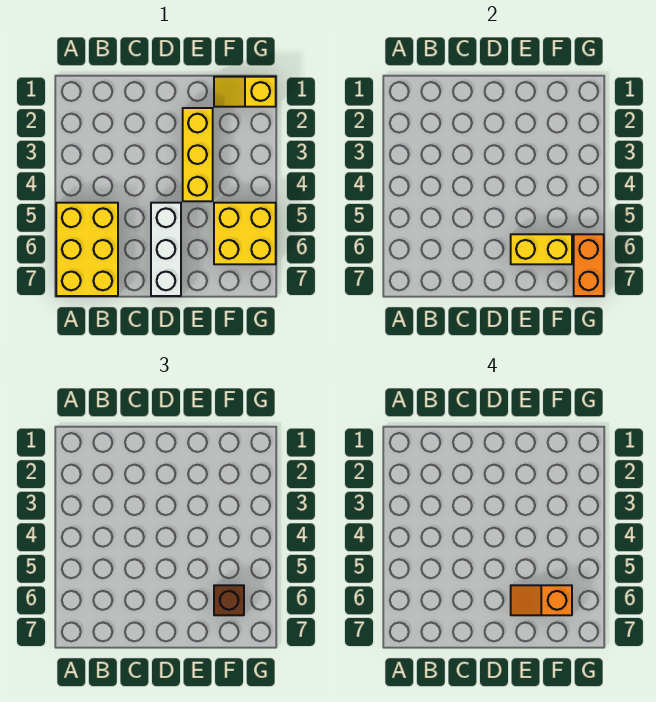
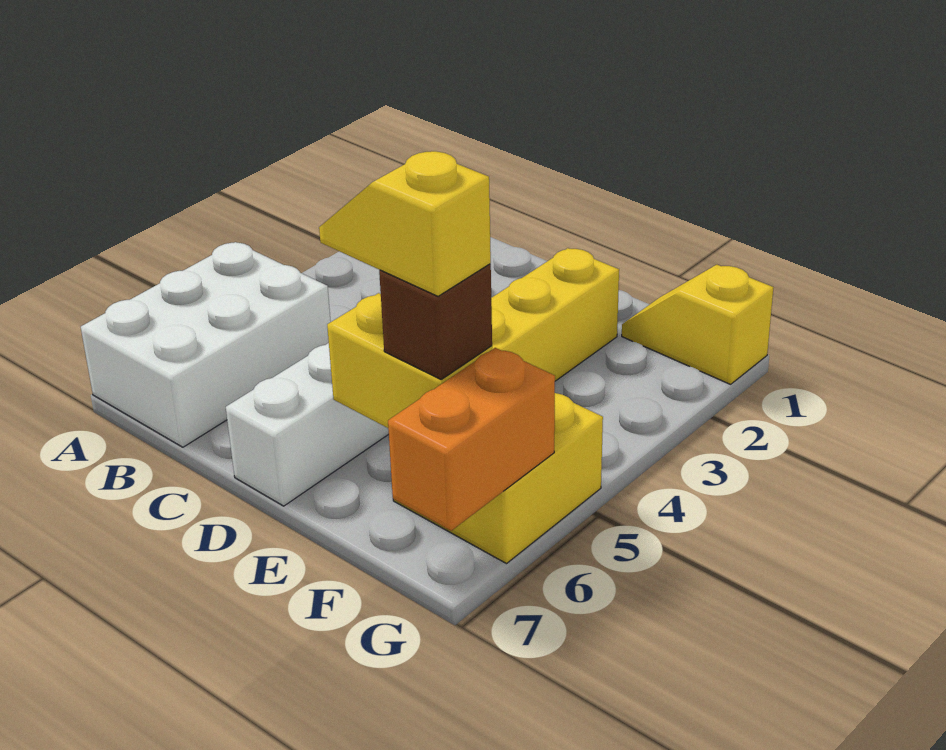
yellow 2x3 brick [56,203,118,296] -> white 2x3 brick [81,242,331,447]
orange 1x2 slope [511,585,572,615] -> yellow 1x2 slope [319,151,491,296]

